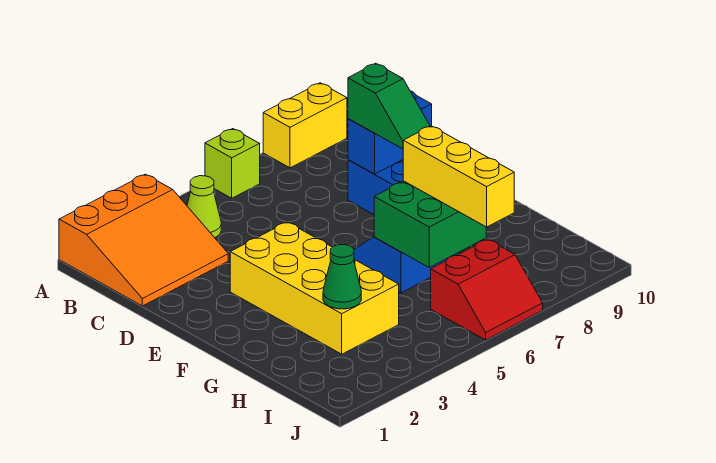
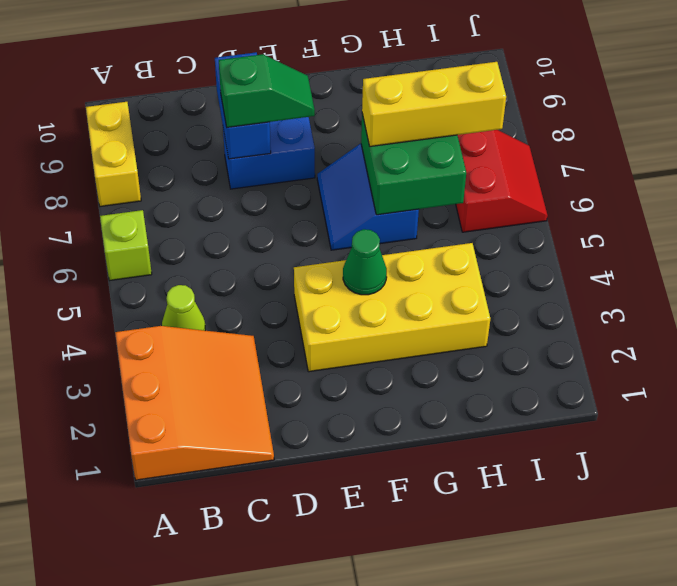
green 1x1 cone [323,245,361,309] -> green 1x1 cone moved to [343,229,387,295]

